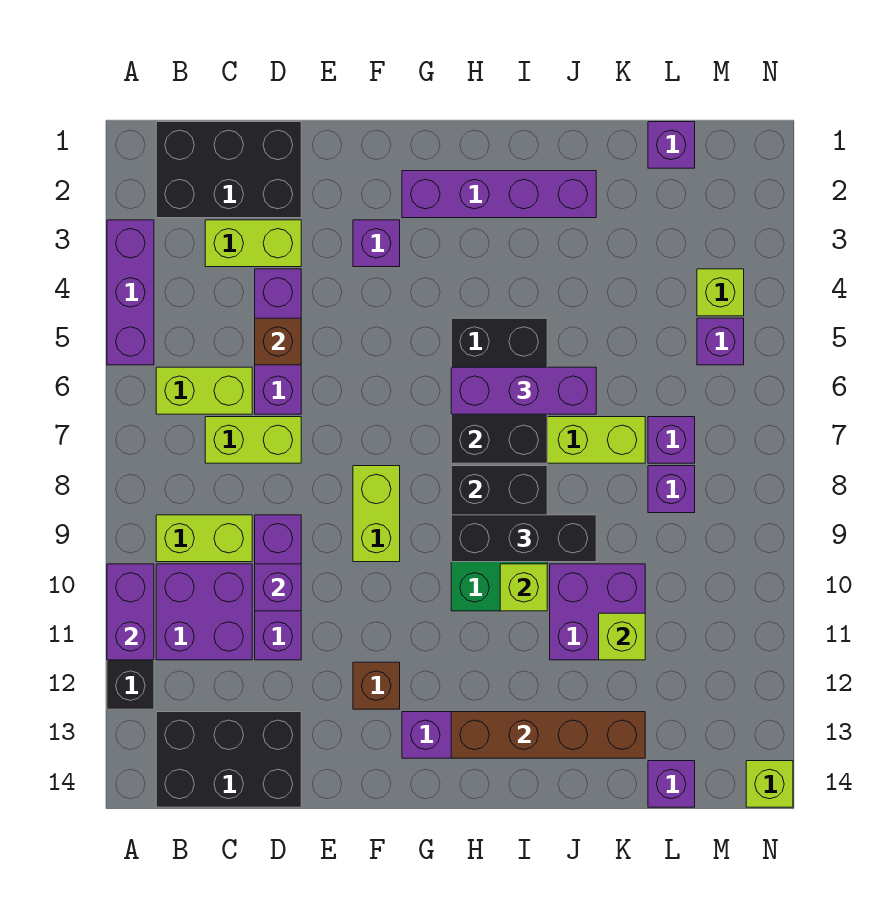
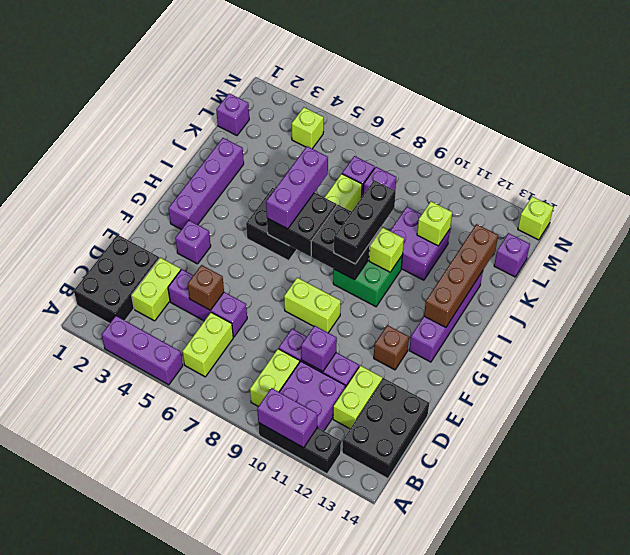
lime 1x2 brick [205,417,301,463] -> lime 1x2 brick moved to [333,365,382,429]
purple 1x1 brick [697,318,744,365] -> none

